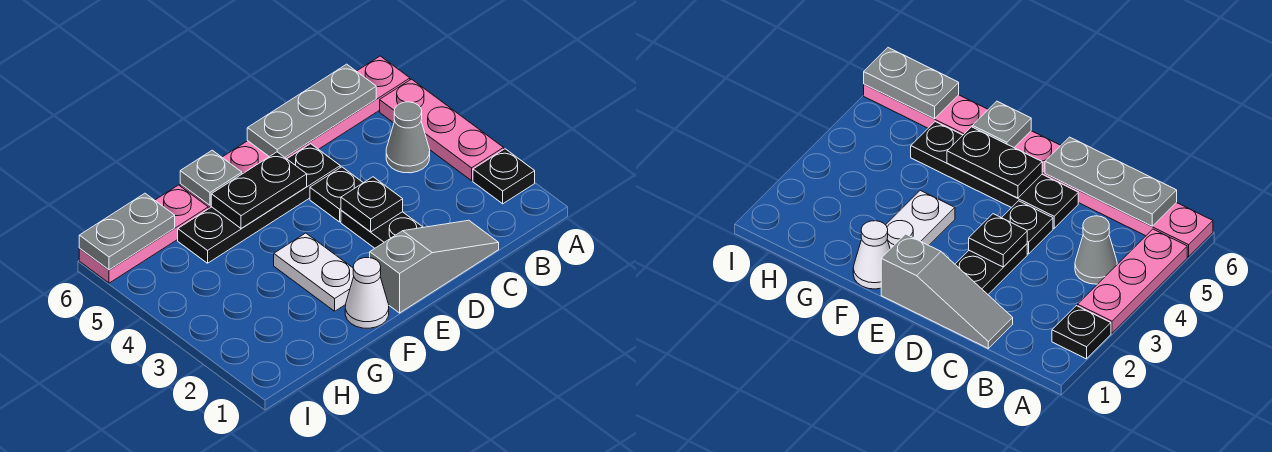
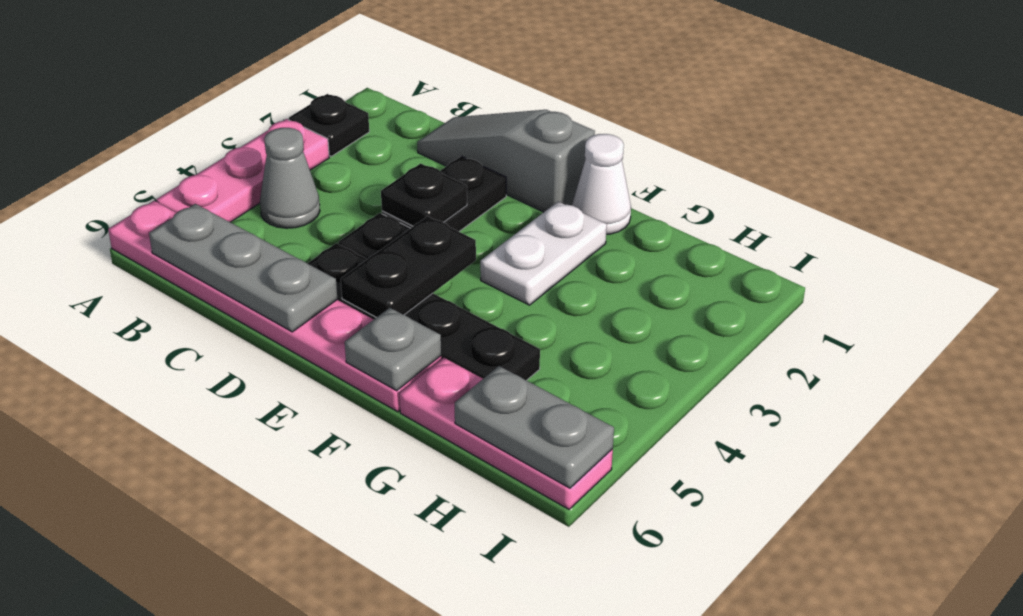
black 1x2 plate [211,152,307,228] -> black 1x2 plate turned to [341,216,476,318]

